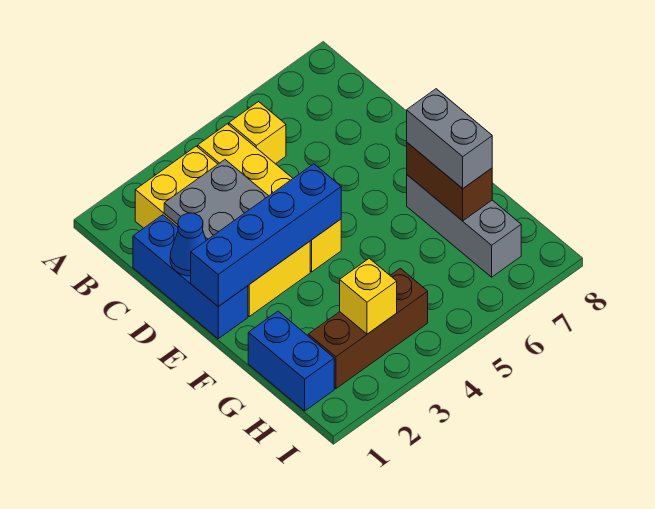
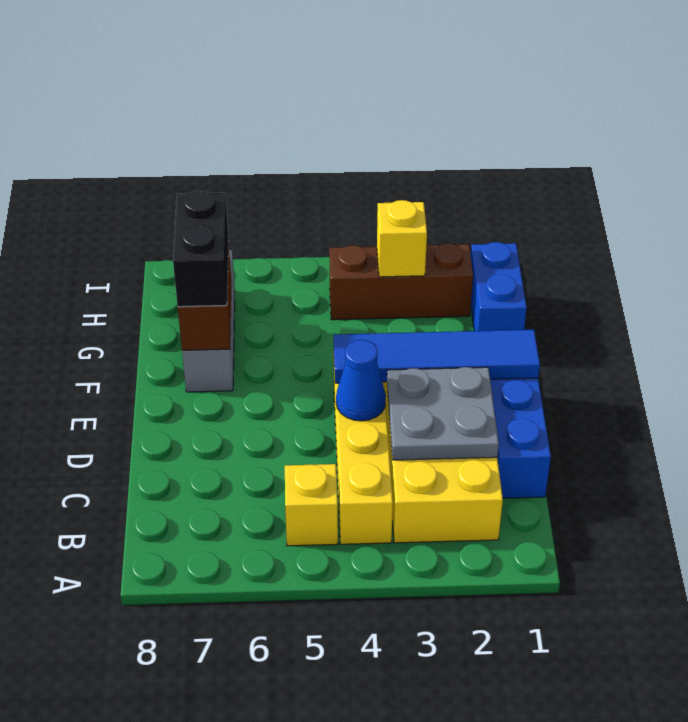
blue 1x1 cone [170,213,206,276] -> blue 1x1 cone moved to [336,340,386,421]
blue 1x4 brick [191,164,341,306] -> blue 1x4 tile [334,330,540,383]
grey 1x2 brick [407,89,492,189] -> black 1x2 brick [173,191,229,307]

